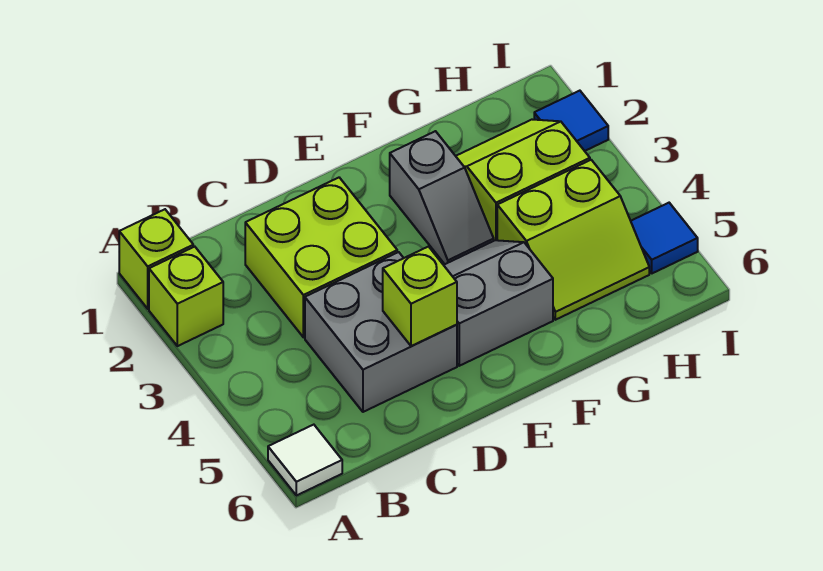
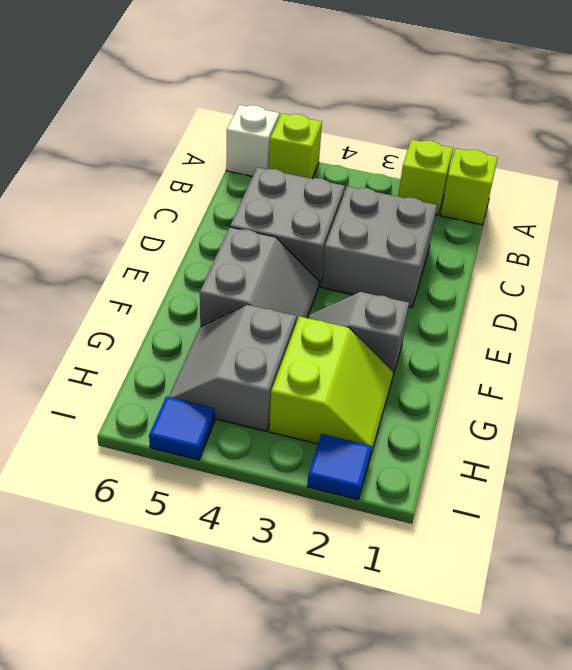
white 1x1 tile [268,425,342,496] -> white 1x1 brick [226,105,279,176]
lime 2x2 brick [245,178,397,337] -> grey 2x2 brick [321,186,437,308]
lime 1x1 brick [383,247,457,346] -> lime 1x1 brick moved to [269,114,322,179]
lime 2x2 slope [497,160,649,320] -> grey 2x2 slope [169,305,296,431]

